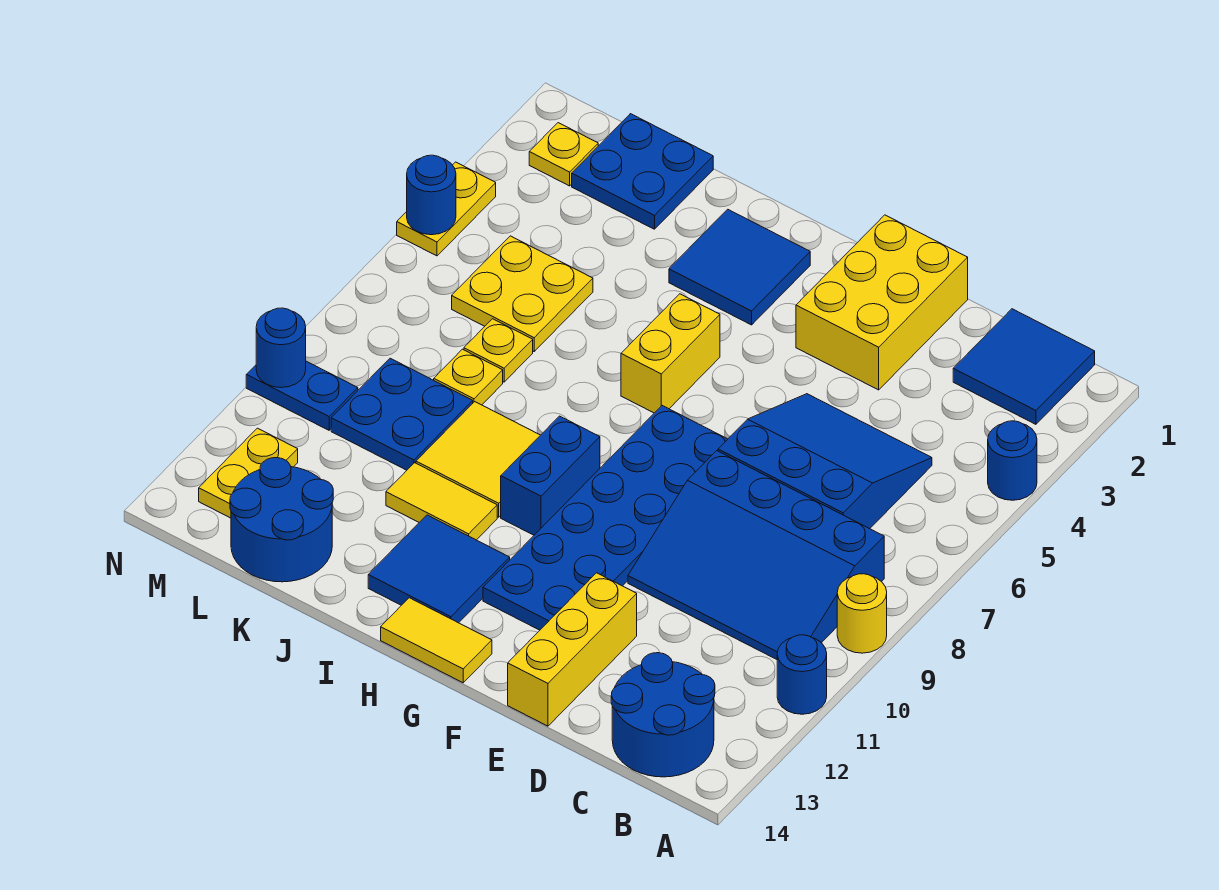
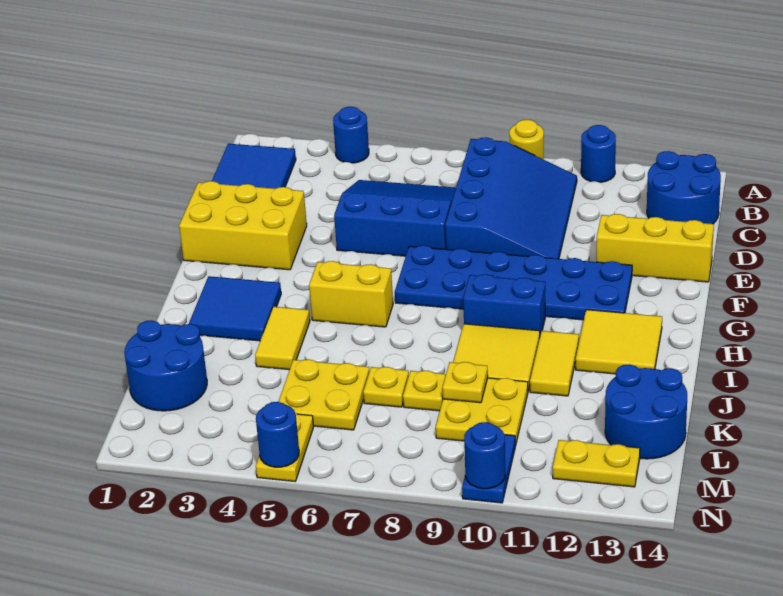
blue 3x3 slope [718,394,932,529] -> blue 3x3 slope turned to [334,180,456,256]
yellow 1x2 tile [381,598,492,683] -> yellow 1x2 tile moved to [255,307,310,370]
blue 2x2 tile [368,515,510,623] -> yellow 2x2 tile [576,310,662,374]
blue 2x2 plate [572,114,713,229] -> blue 2x2 round brick [124,320,207,411]
blue 2x2 plate [331,358,473,470] -> yellow 2x2 plate [436,378,528,446]
yellow 1x1 plate [529,123,598,186] -> yellow 1x1 plate moved to [443,362,488,403]
yellow 1x2 plate [397,162,496,256] -> yellow 1x2 plate turned to [256,414,314,481]

